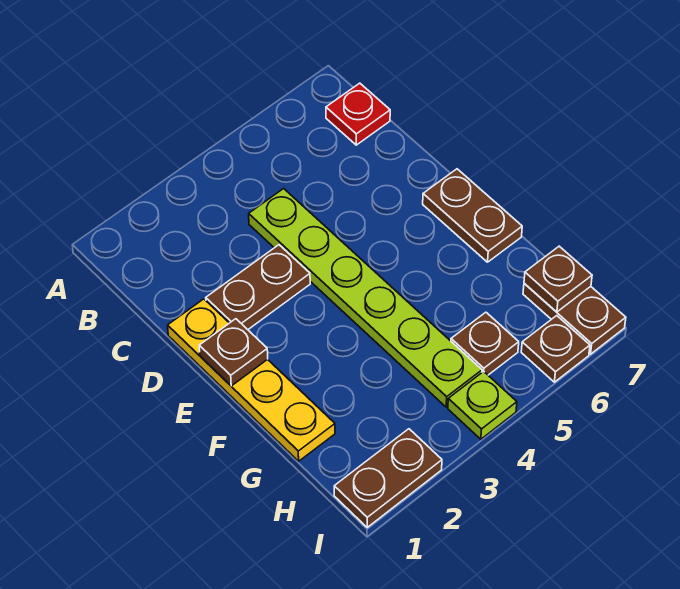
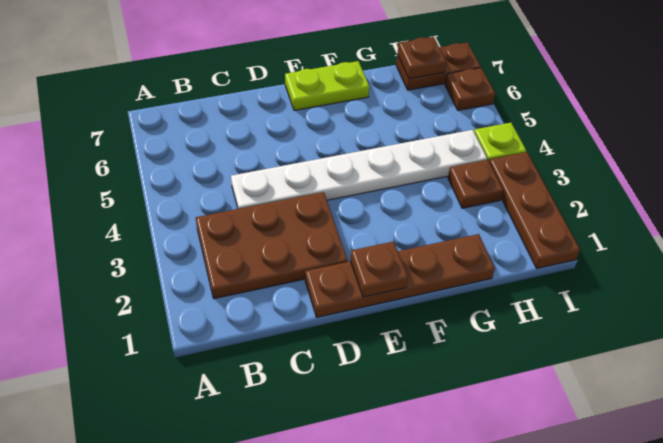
red 1x1 plate [326,83,390,145] -> none
lime 1x6 plate [249,189,482,407] -> white 1x6 plate [231,130,487,209]
yellow 1x4 plate [168,299,335,461] -> brown 1x4 plate [305,234,495,317]
brown 1x2 plate [206,245,310,330] -> brown 2x3 plate [196,192,348,299]
brown 1x2 plate [423,169,522,262] -> lime 1x2 plate [285,61,369,110]
brown 1x1 plate [451,312,519,375] -> brown 1x1 plate moved to [448,160,503,208]
brown 1x2 plate [334,429,442,527] -> brown 1x3 plate [489,152,580,268]

